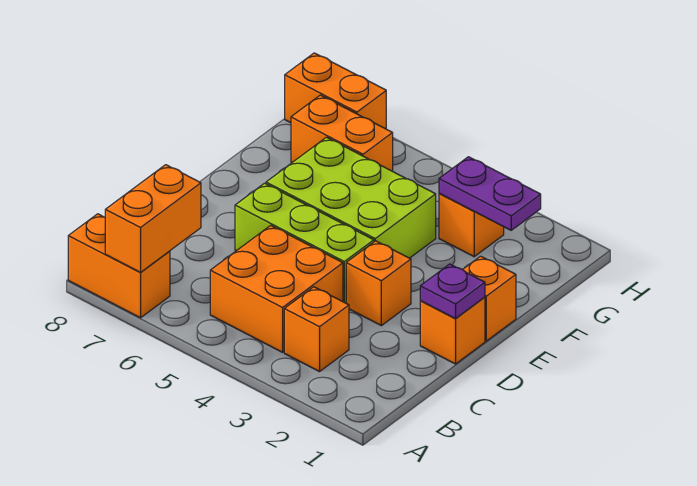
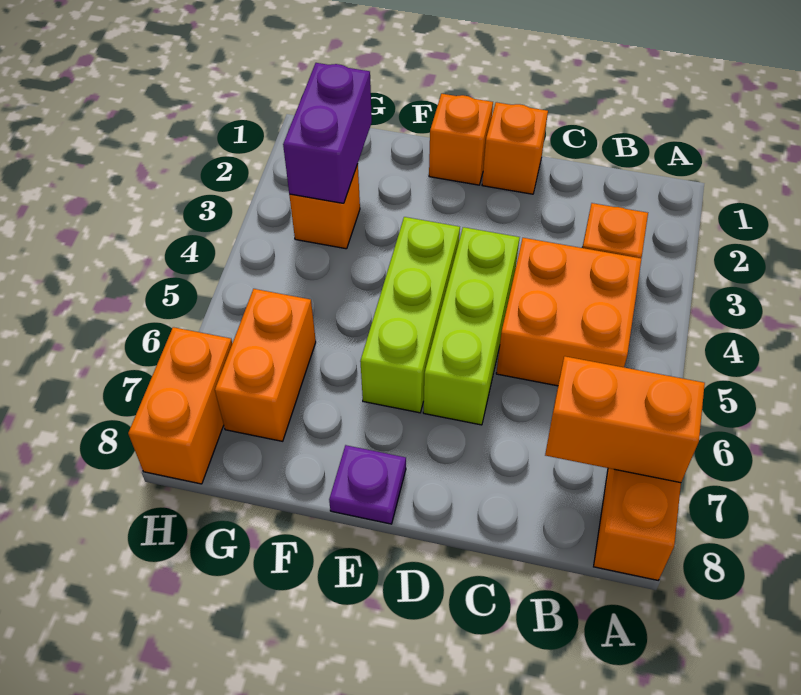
purple 1x1 plate [420,264,485,319] -> purple 1x1 plate moved to [329,445,406,524]
orange 1x1 brick [346,241,411,326] -> none
lime 2x3 brick [266,137,436,258] -> lime 1x3 brick [360,217,460,413]
purple 1x2 plate [439,157,541,230] -> purple 1x2 brick [283,63,372,203]

